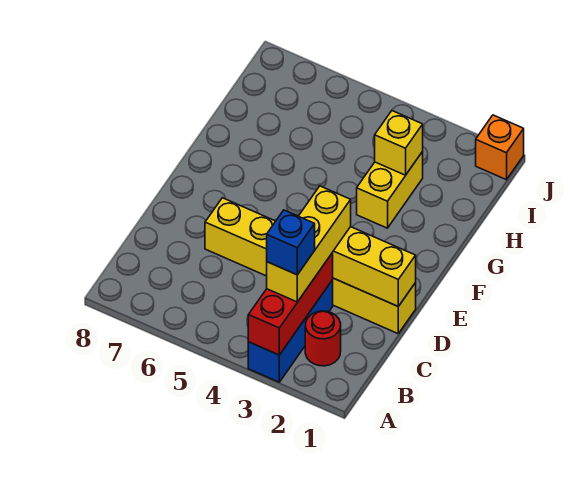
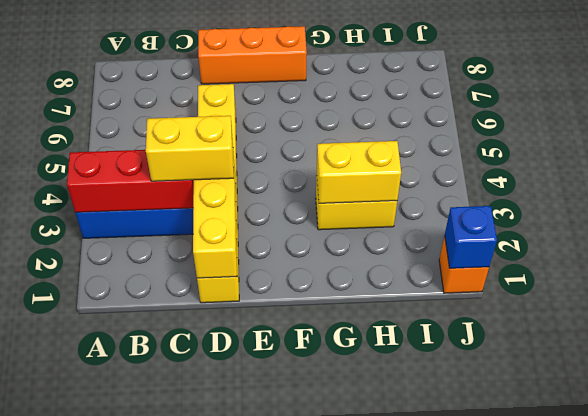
red 1x1 round brick [305,311,341,366] -> none
yellow 1x3 brick [267,186,351,302] -> yellow 1x2 brick [146,116,234,181]
blue 1x1 brick [267,210,315,275] -> blue 1x1 brick moved to [445,206,497,268]
none -> orange 1x3 brick [198,26,307,84]
yellow 1x1 brick [375,111,423,175] -> yellow 1x2 brick [317,141,401,203]

